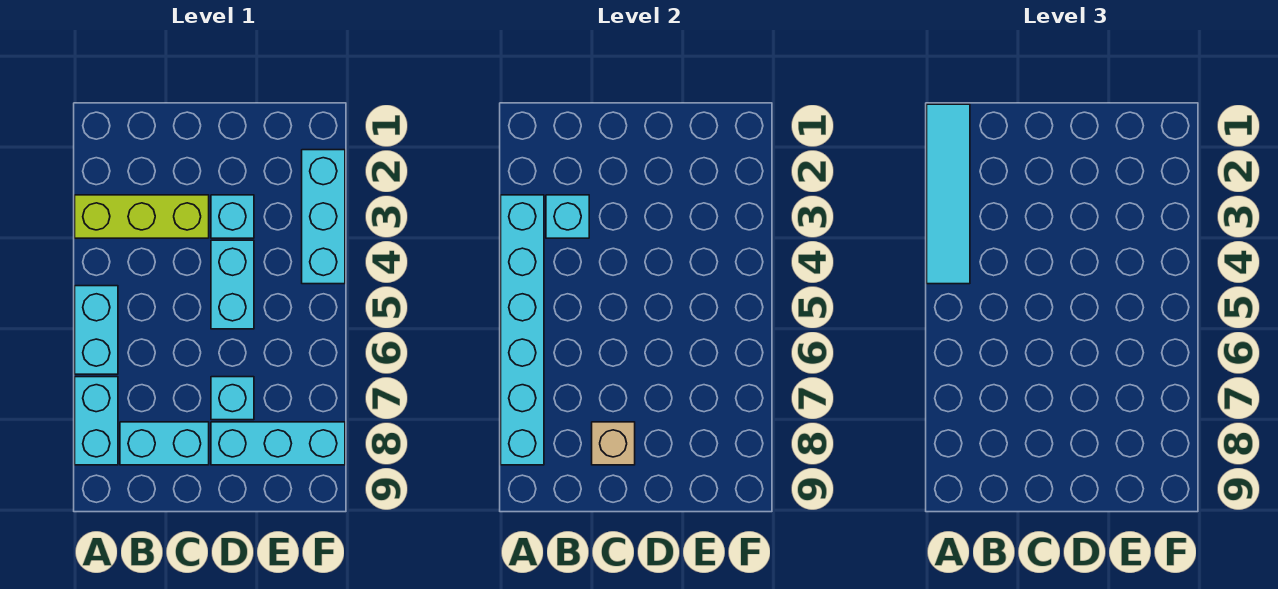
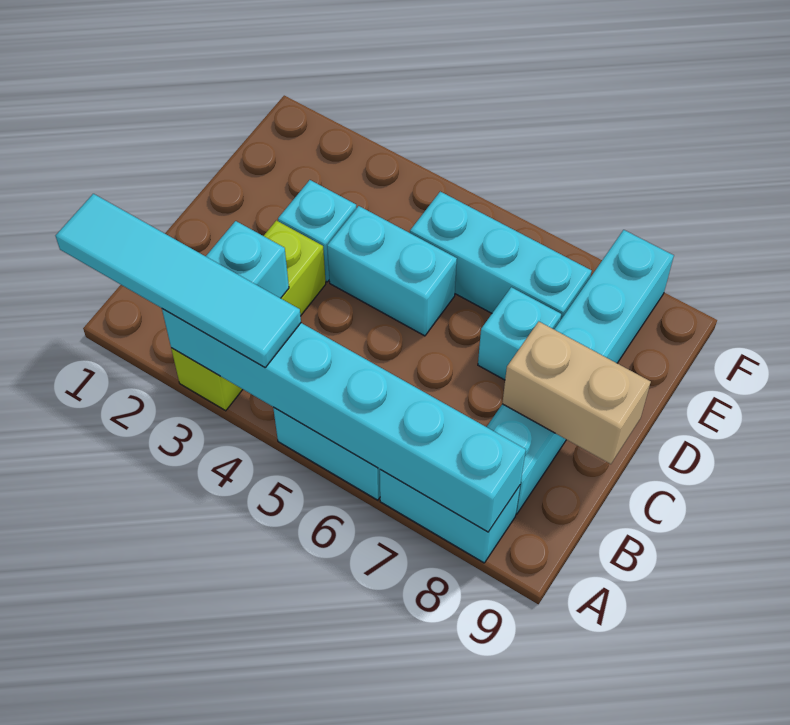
tan 1x1 brick [592,422,635,465] -> tan 1x2 brick [502,322,651,464]
cyan 1x3 brick [302,150,345,284] -> cyan 1x3 brick moved to [410,192,592,319]

